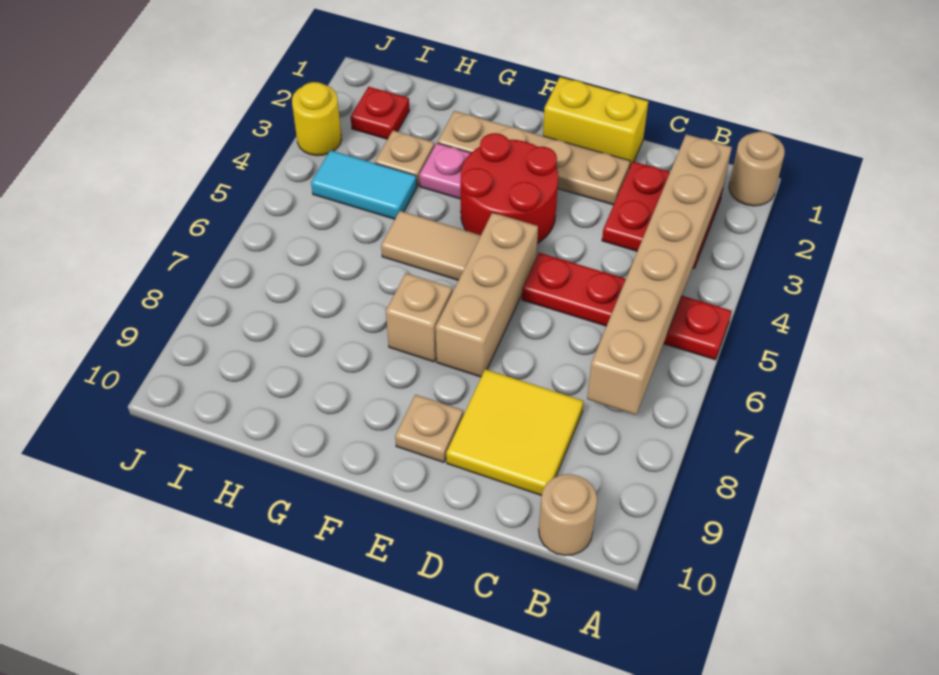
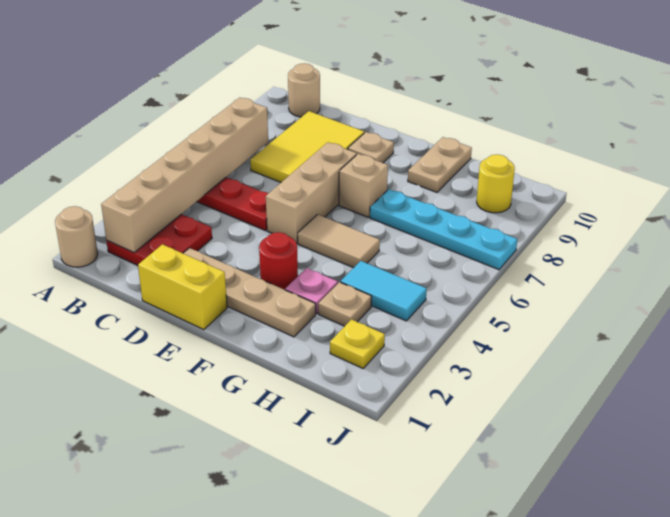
yellow 2x2 tile [446,369,584,496] -> yellow 2x3 tile [250,111,364,182]
red 2x2 round brick [461,133,558,243] -> red 1x1 round brick [259,232,298,290]
none -> cyan 1x4 plate [370,189,517,270]
none -> tan 1x2 plate [408,137,472,192]
red 1x1 plate [351,87,409,139] -> yellow 1x1 plate [330,319,385,368]
yellow 1x1 round brick [292,82,342,156] -> yellow 1x1 round brick moved to [477,154,515,213]

